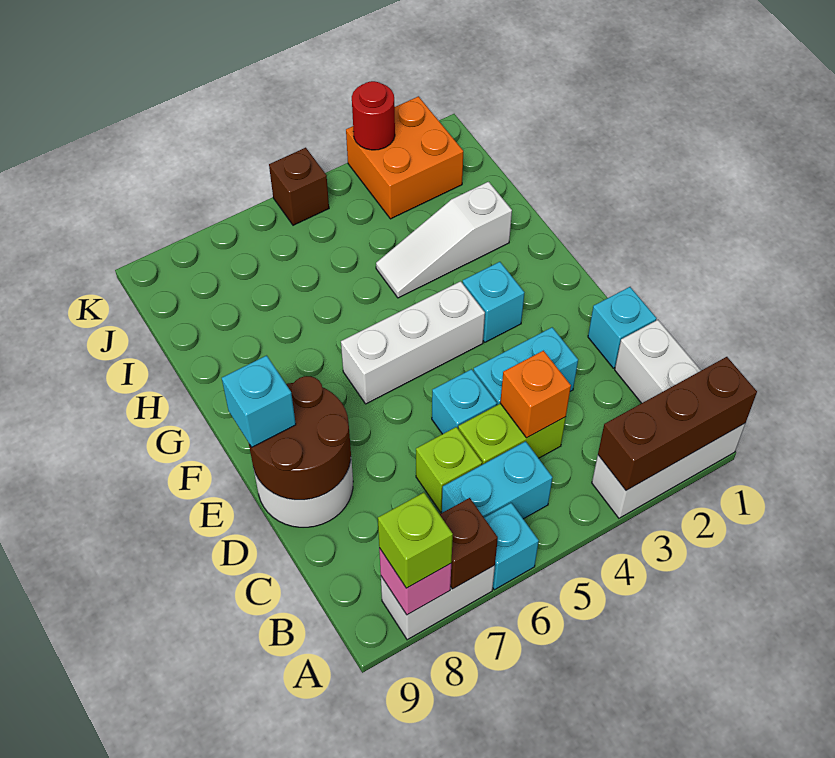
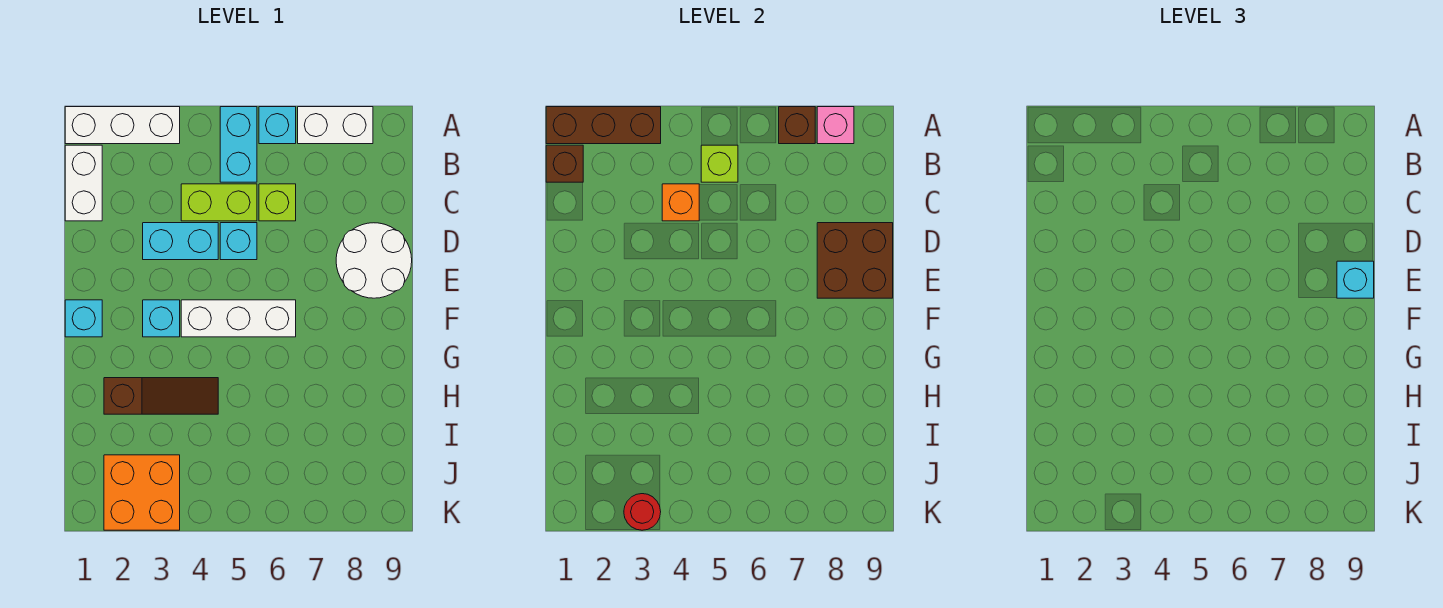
lime 1x1 brick [378,493,453,588] -> lime 1x1 brick moved to [701,145,738,182]
cyan 1x2 brick [442,441,552,519] -> cyan 1x2 brick turned to [220,107,257,182]
cyan 1x1 brick [588,287,657,368] -> cyan 1x1 brick moved to [65,300,102,337]
brown 2x2 round brick [249,376,351,500] -> brown 2x2 brick [817,223,893,298]
white 1x3 slope [376,182,512,298] -> brown 1x3 slope [104,378,218,414]
brown 1x1 brick [269,148,329,225] -> brown 1x1 brick moved to [546,145,583,182]

